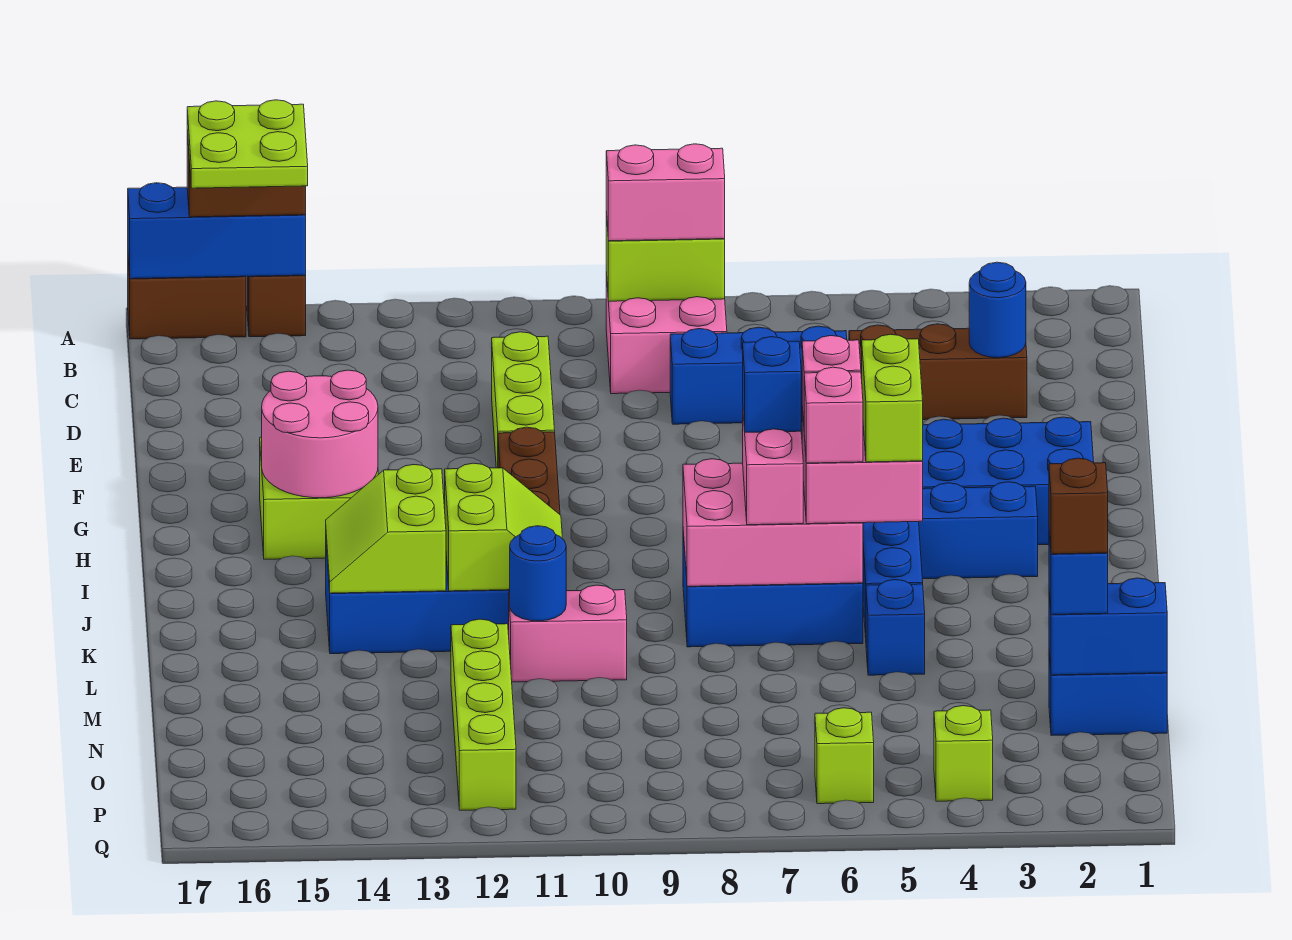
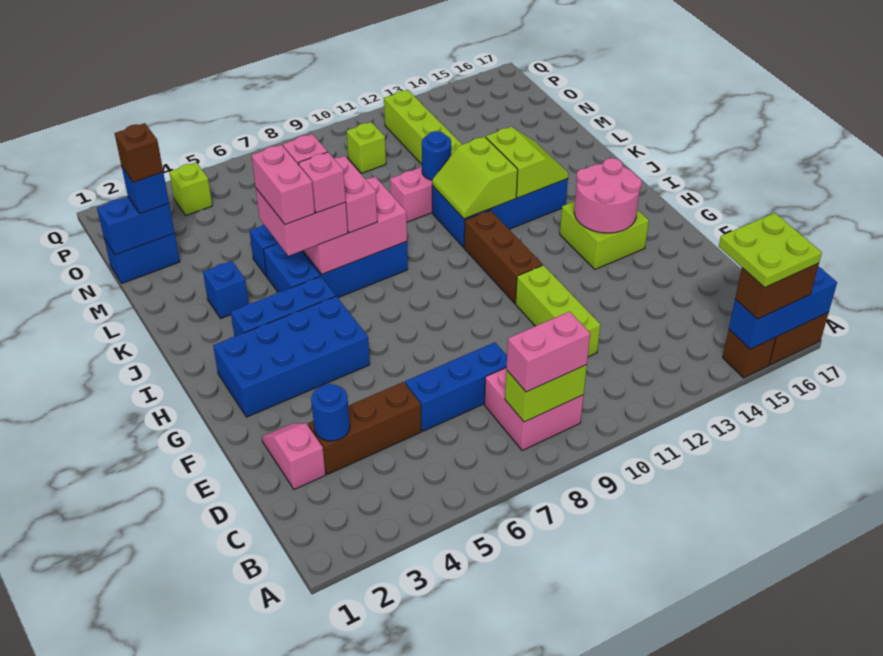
none -> pink 1x2 slope [262,423,325,489]
lime 1x2 brick [862,334,923,462] -> pink 1x2 brick [252,145,315,225]
blue 1x1 brick [743,337,801,432] -> blue 1x1 brick moved to [203,261,249,318]
lime 1x1 brick [815,708,874,804] -> lime 1x1 brick moved to [347,122,386,173]

